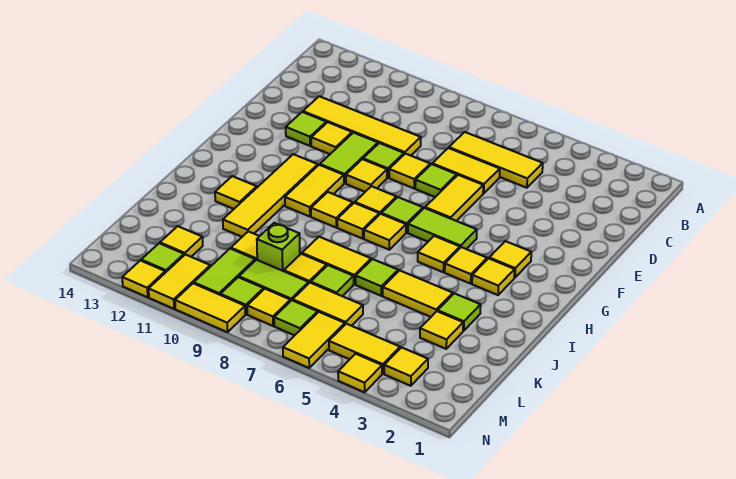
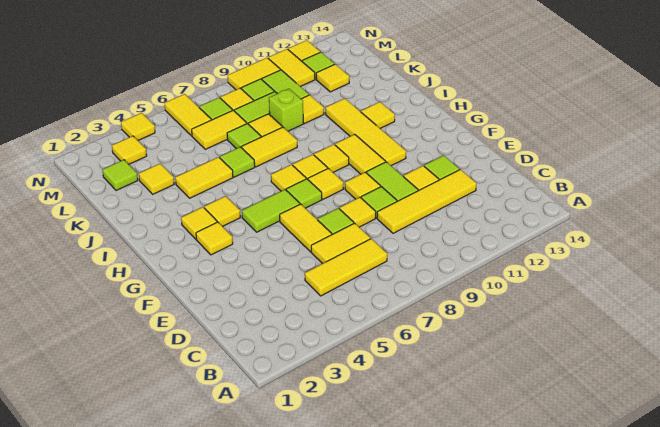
yellow 1x1 tile [418,236,460,272] -> none
lime 1x1 tile [438,293,481,331] -> lime 1x1 tile moved to [102,160,138,191]
yellow 1x2 tile [329,324,400,374] -> none

